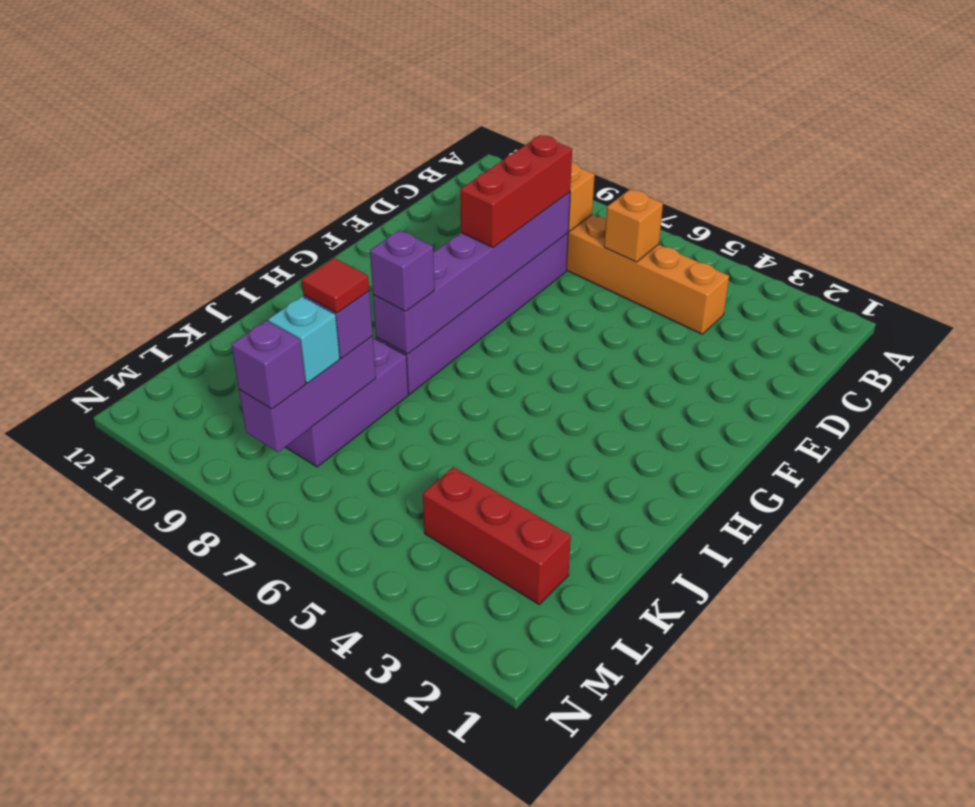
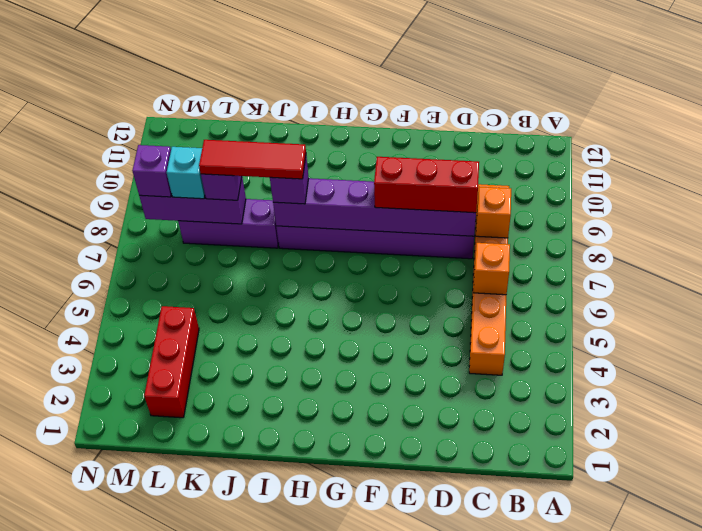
red 1x1 tile [302,258,369,313] -> red 1x3 tile [199,140,306,179]

